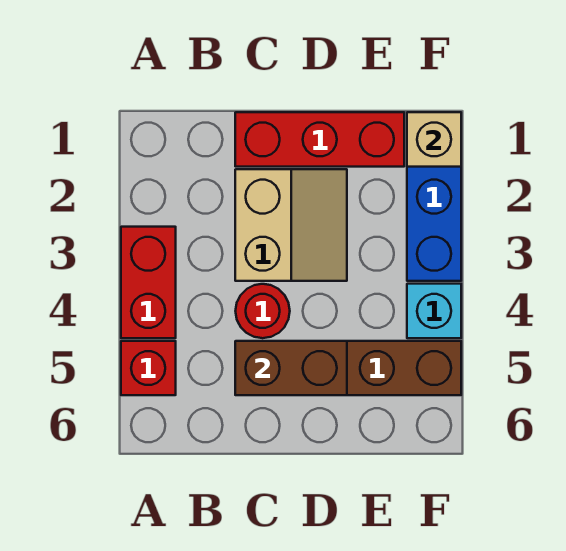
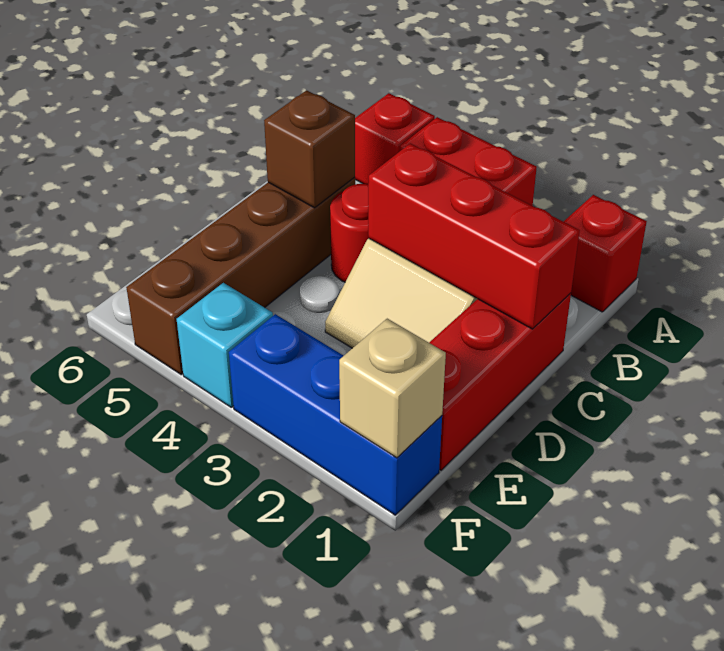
none -> red 1x1 brick [564,195,647,312]
none -> red 1x3 brick [368,143,580,329]
brown 1x2 brick [235,341,347,395] -> brown 1x1 brick [264,90,355,208]

